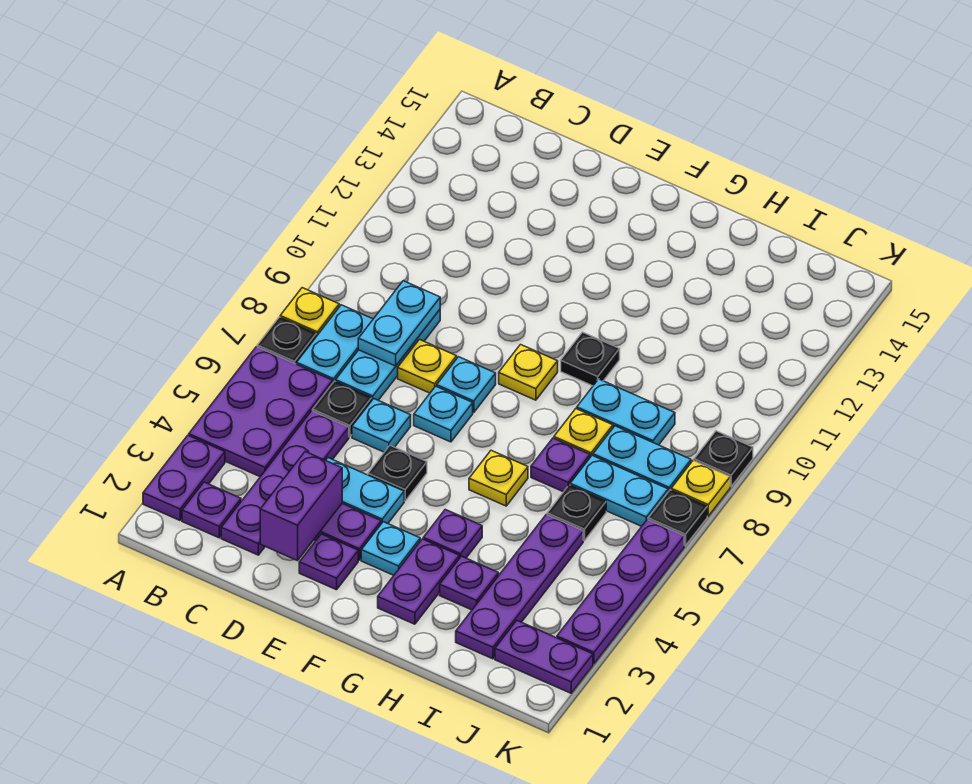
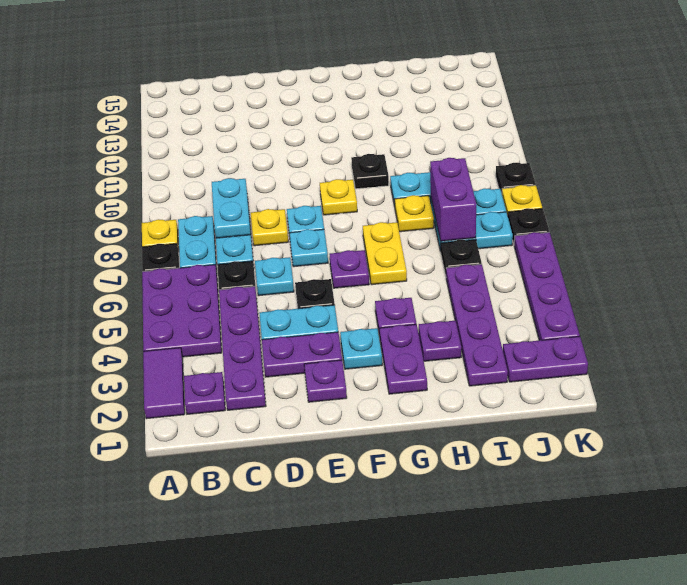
purple 1x2 plate [143,435,225,520] -> purple 1x2 tile [143,348,185,419]
purple 1x2 brick [260,452,342,561] -> purple 1x2 brick moved to [430,158,476,241]
yellow 1x1 plate [469,450,528,506] -> yellow 1x2 plate [363,222,407,285]
purple 1x1 plate [531,438,590,492] -> purple 1x1 plate moved to [330,250,369,288]

